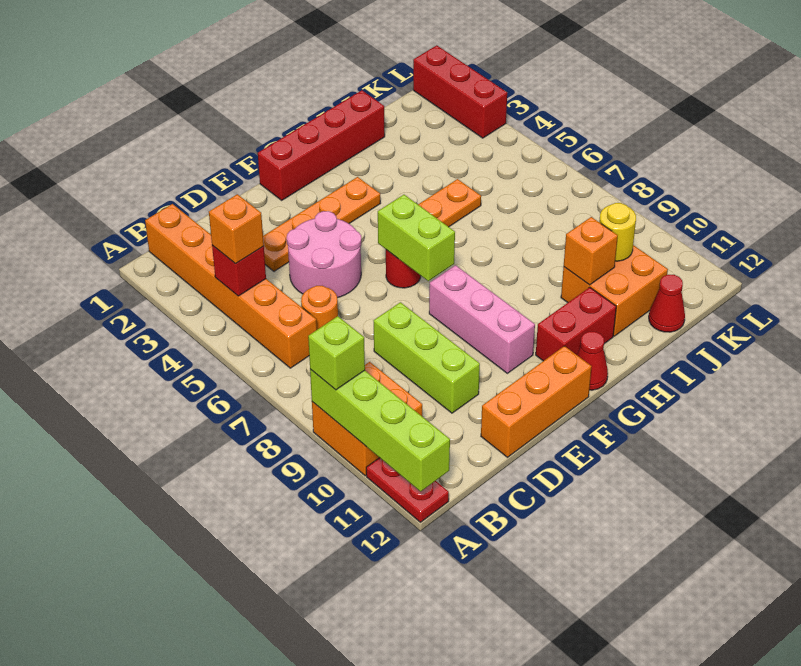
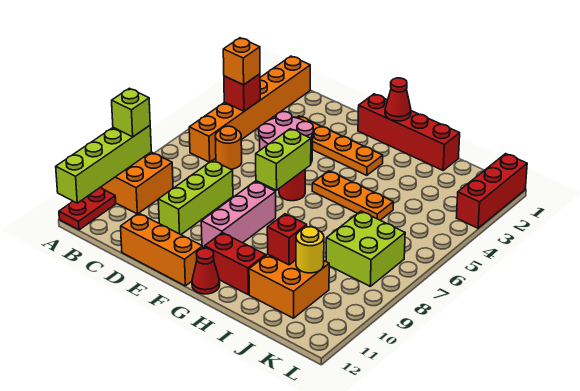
orange 1x1 brick [564,217,618,285] -> red 1x1 brick [267,214,307,265]
none -> lime 2x2 brick [326,211,405,286]
red 1x1 cone [649,275,685,332] -> red 1x1 cone moved to [385,78,411,121]

